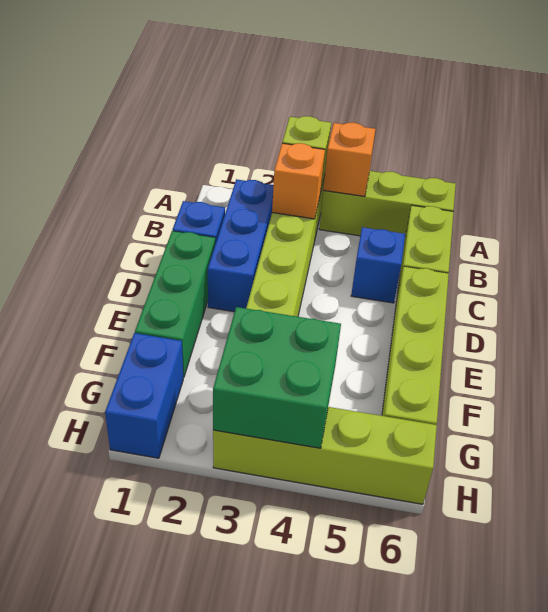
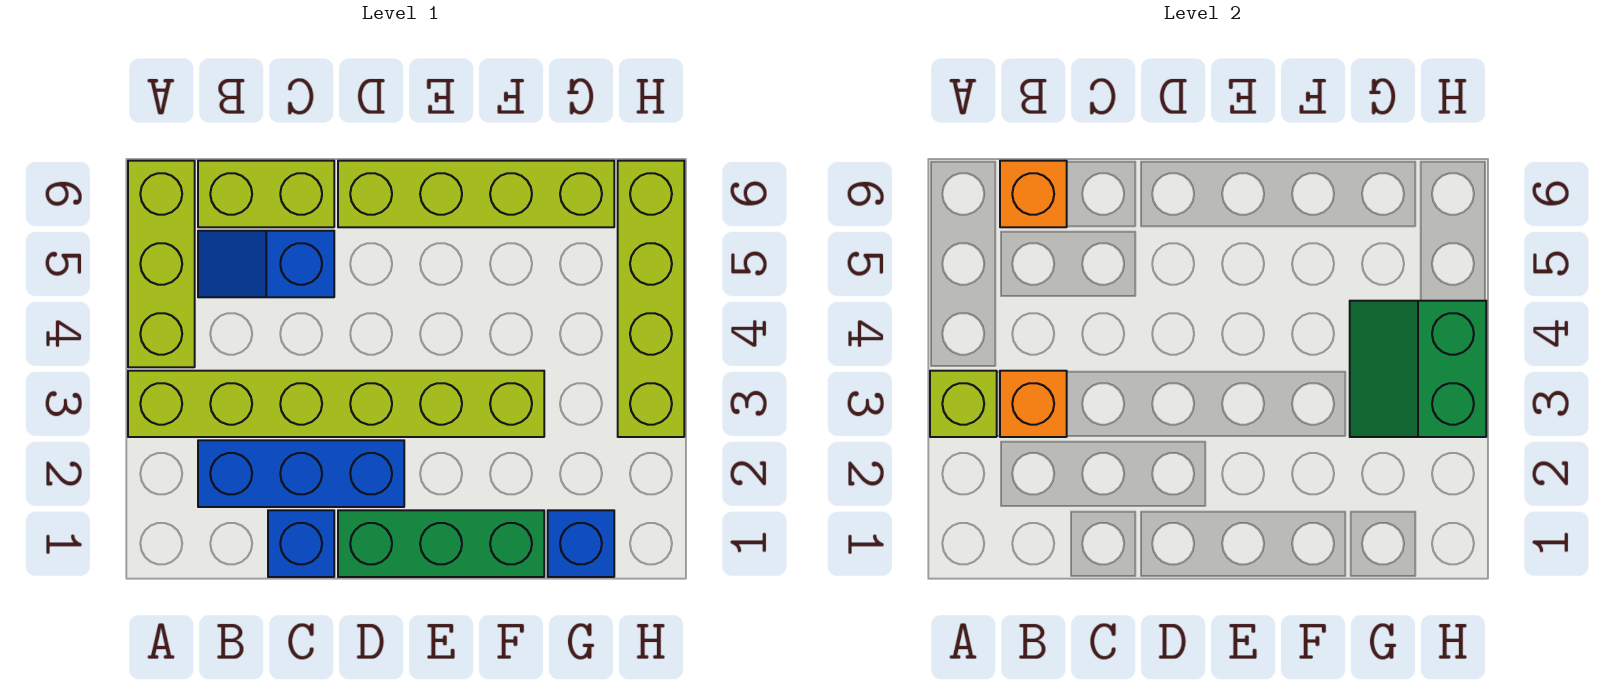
orange 1x1 brick [323,123,376,197] -> orange 1x1 brick moved to [1000,161,1067,227]
blue 1x2 brick [105,333,183,458] -> blue 1x1 brick [548,510,614,577]
green 2x2 brick [213,307,341,448] -> green 2x2 slope [1350,301,1486,437]

